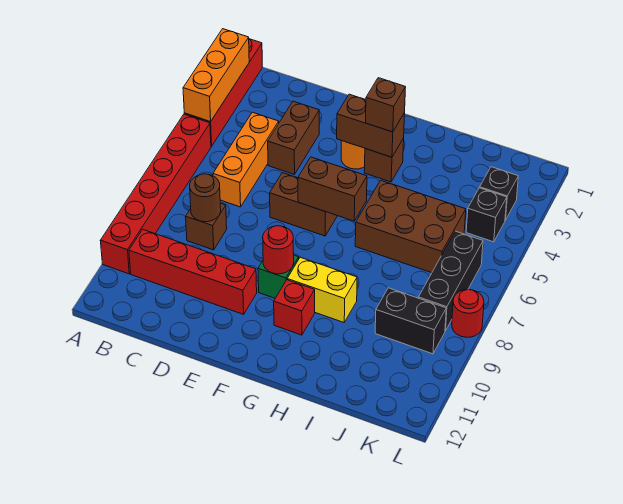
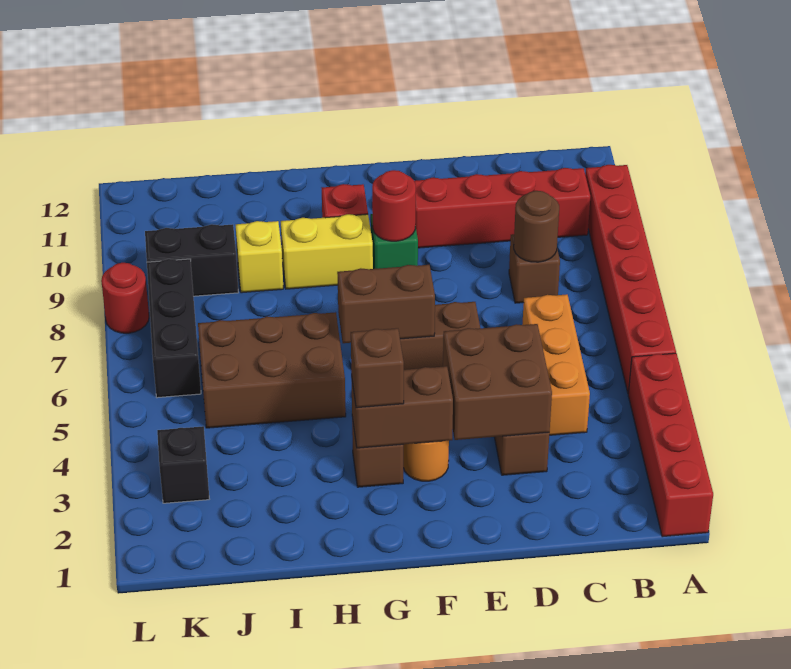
orange 1x3 brick [183,29,249,122] -> none
none -> brown 2x2 brick [443,324,552,440]
none -> yellow 1x1 brick [236,221,283,293]
black 1x1 brick [466,188,507,242] -> none

